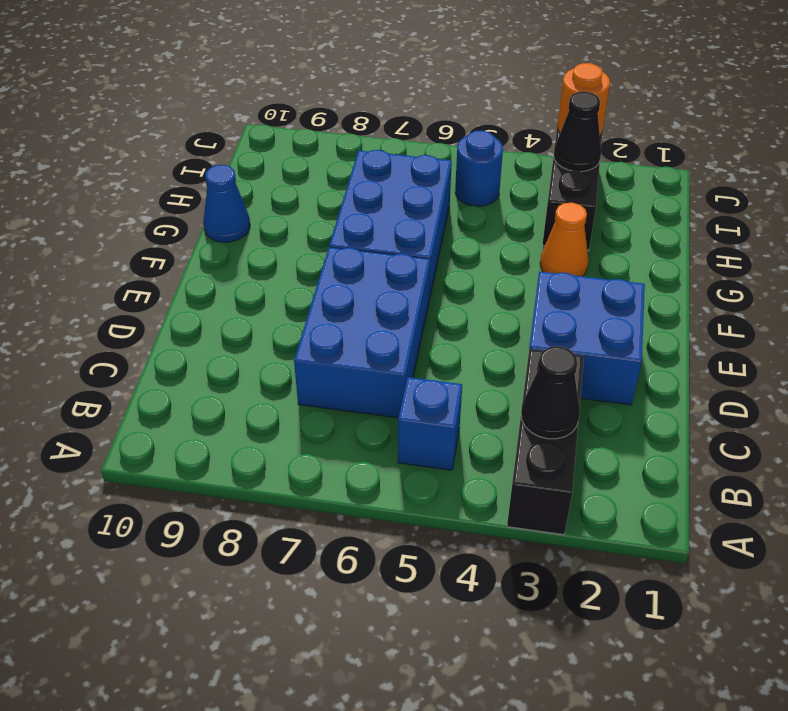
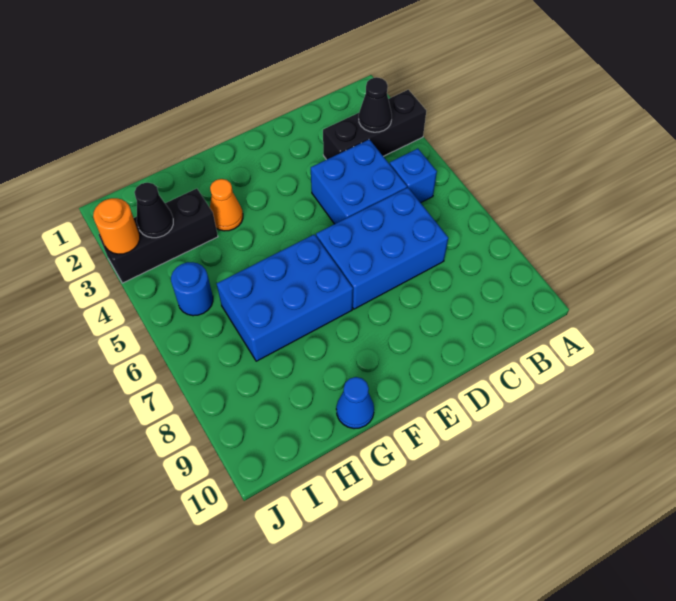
blue 2x2 brick [529,271,645,405] -> blue 2x2 brick moved to [311,139,407,224]

